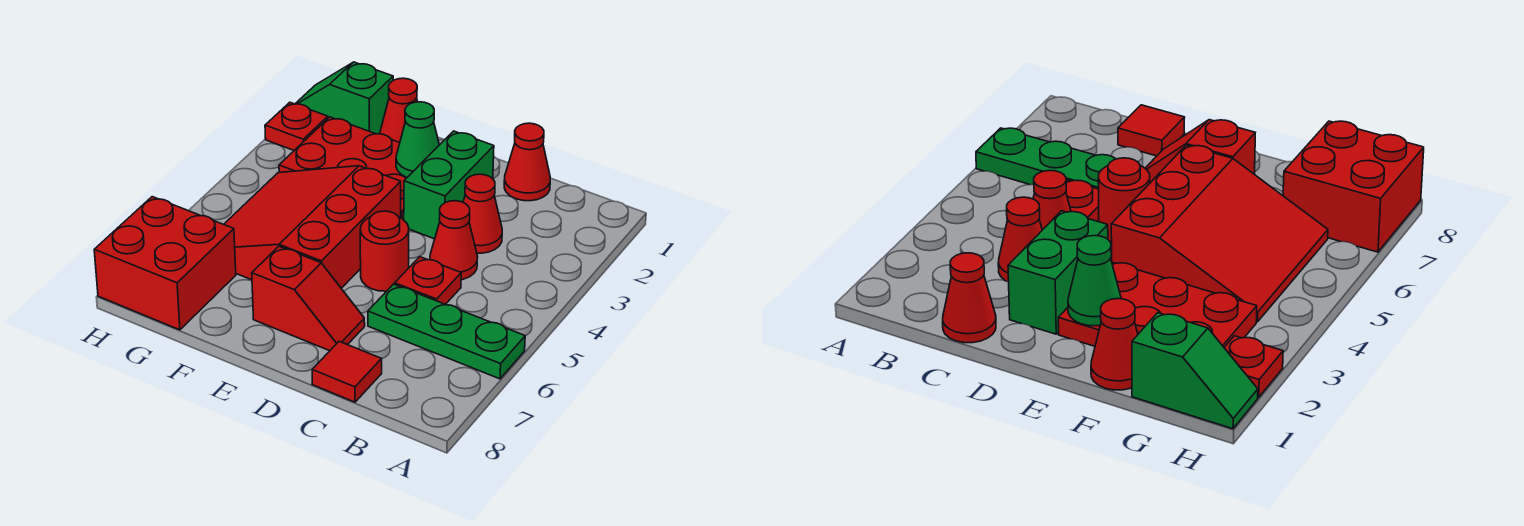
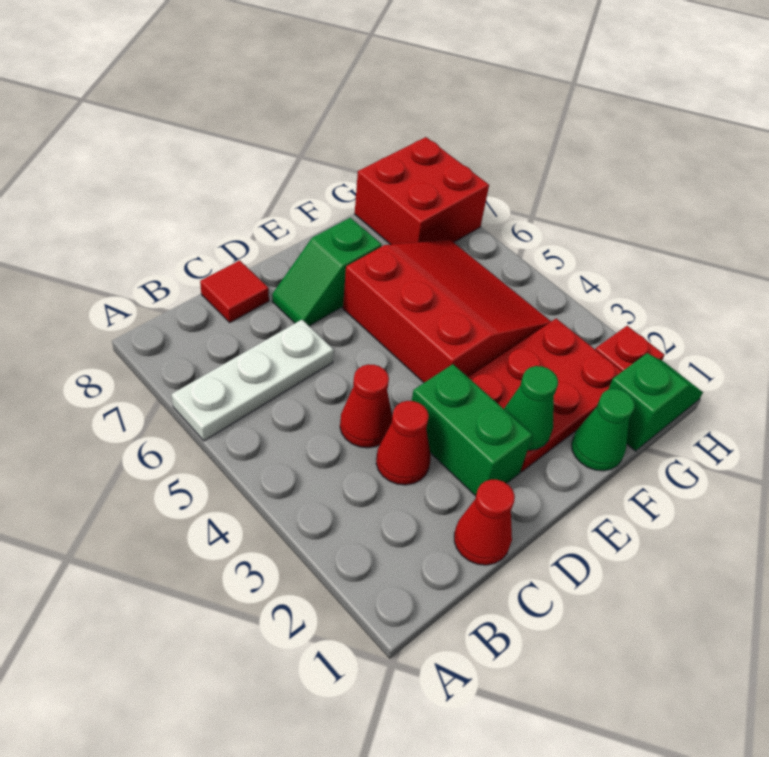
green 1x3 plate [368,284,525,379] -> white 1x3 plate [171,320,334,441]
red 1x1 plate [395,257,461,304] -> none
red 1x1 round brick [360,211,409,291] -> none
red 1x2 slope [252,246,365,351] -> green 1x2 slope [272,218,382,326]
red 1x1 cone [380,78,418,143] -> green 1x1 cone [572,389,635,471]

